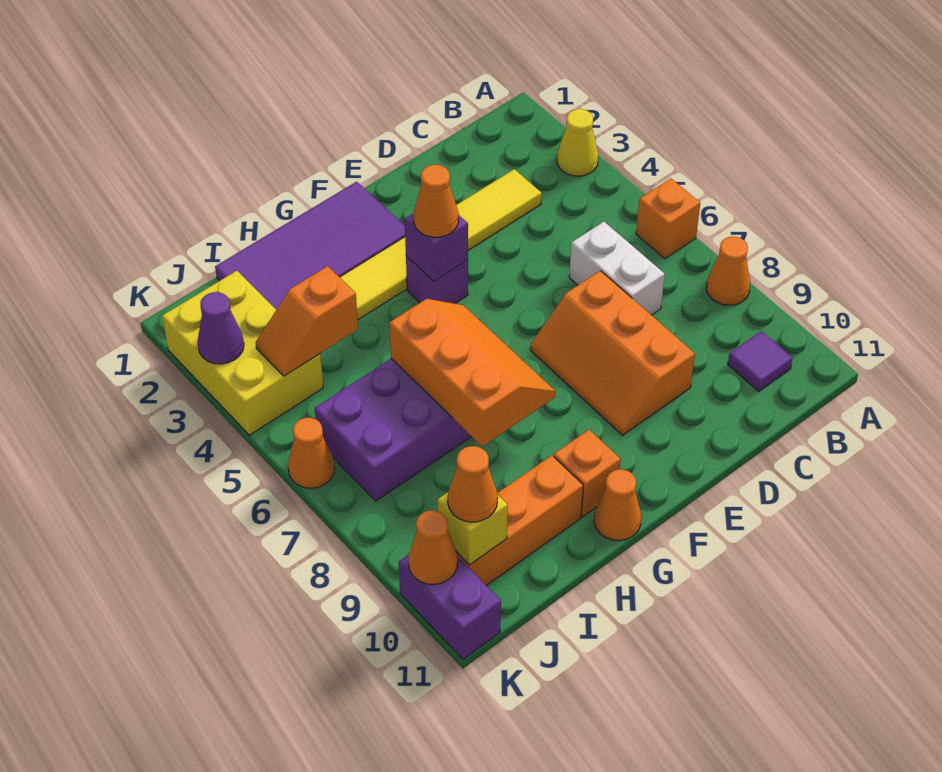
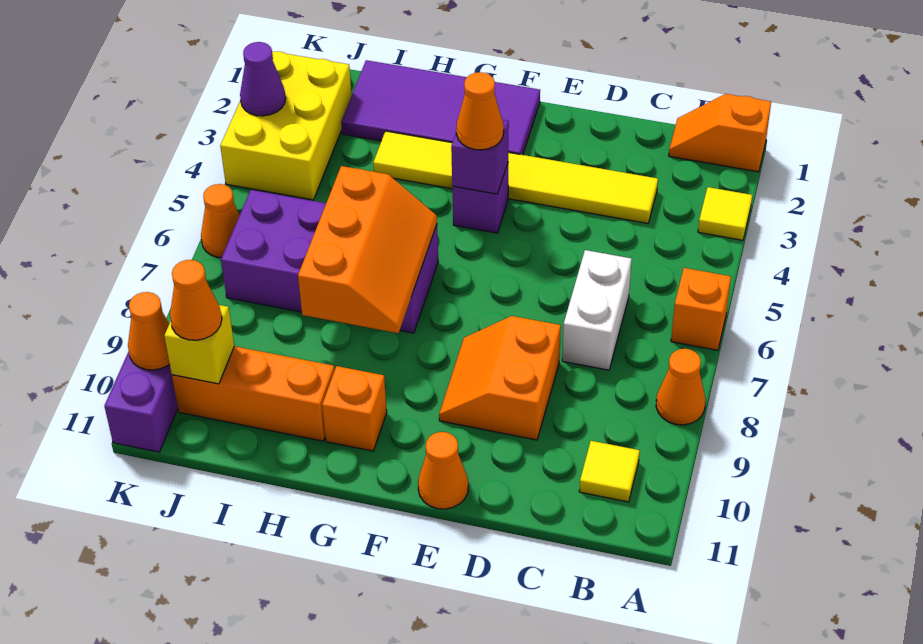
yellow 1x1 cone [557,109,598,176] -> yellow 1x1 tile [698,187,752,240]
purple 1x1 tile [728,331,793,391] -> yellow 1x1 tile [579,441,640,502]
orange 2x3 slope [530,271,695,435] -> orange 2x2 slope [439,316,561,440]
orange 1x1 cone [594,470,641,541] -> orange 1x1 cone moved to [418,432,468,509]
orange 1x2 slope [256,266,358,376] -> orange 1x2 slope moved to [669,94,771,172]

